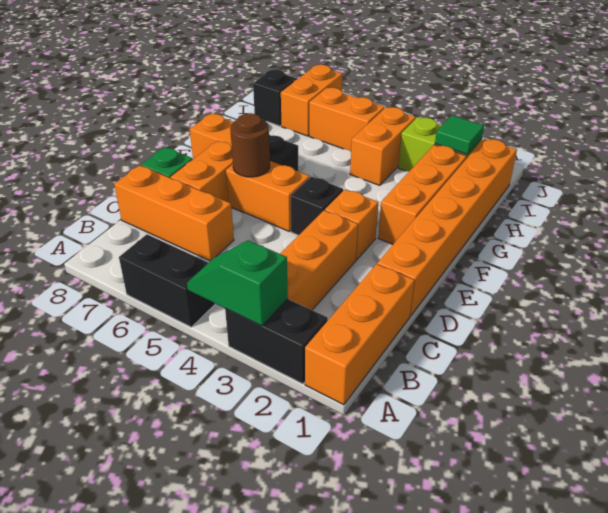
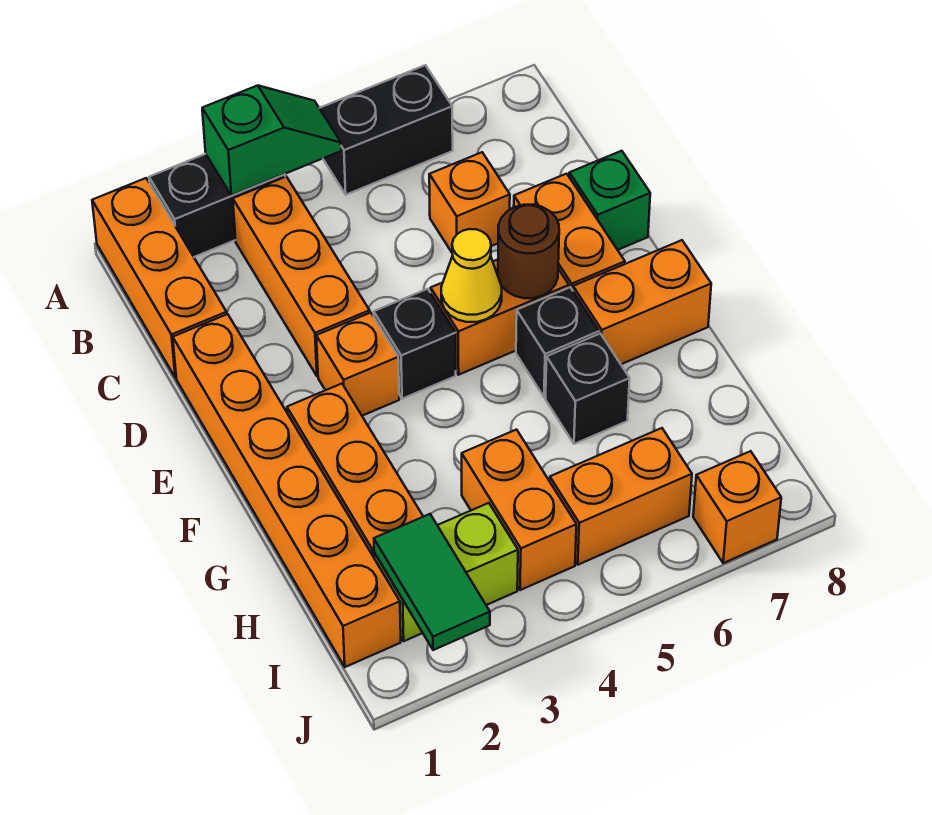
orange 1x3 brick [114,165,234,261] -> orange 1x1 brick [429,152,510,252]
none -> yellow 1x1 cone [441,229,502,322]
green 1x1 tile [435,115,484,154] -> green 1x2 tile [374,514,490,650]
orange 1x2 brick [281,65,342,136] -> orange 1x1 brick [693,451,781,563]
black 1x1 brick [253,69,297,126] -> black 1x1 brick moved to [545,334,630,444]

